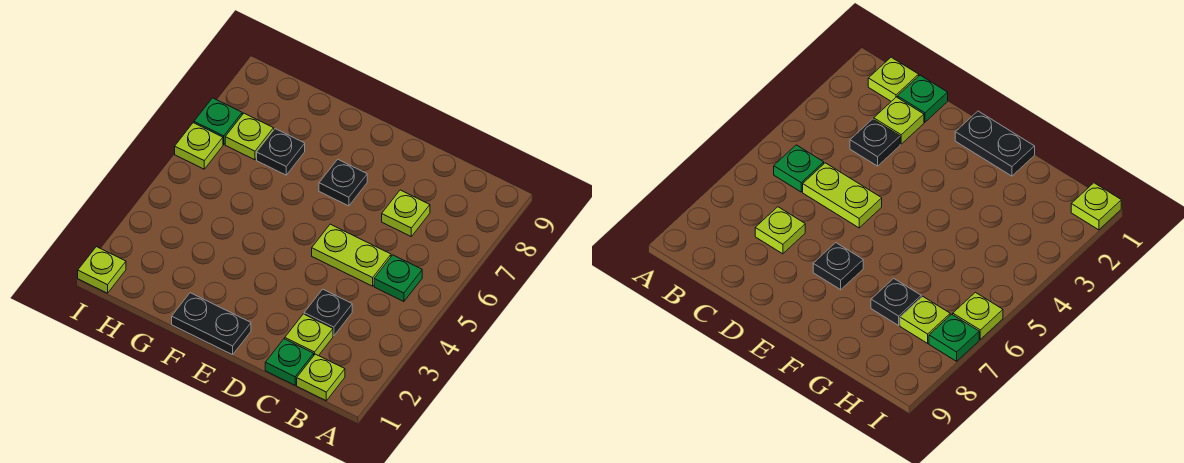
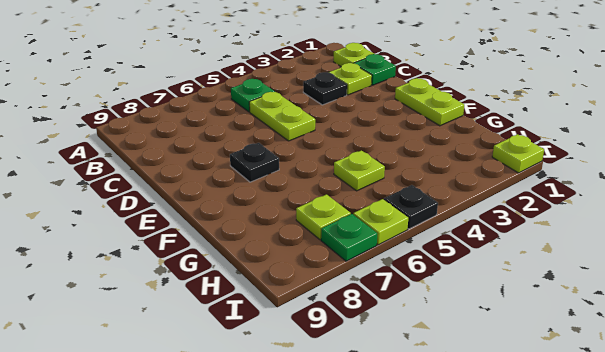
lime 1x1 plate [382,190,430,236] -> lime 1x1 plate moved to [334,151,385,191]
black 1x2 plate [172,293,251,355] -> lime 1x2 plate [395,78,464,126]
black 1x1 plate [257,129,305,175] -> black 1x1 plate moved to [384,185,438,229]

